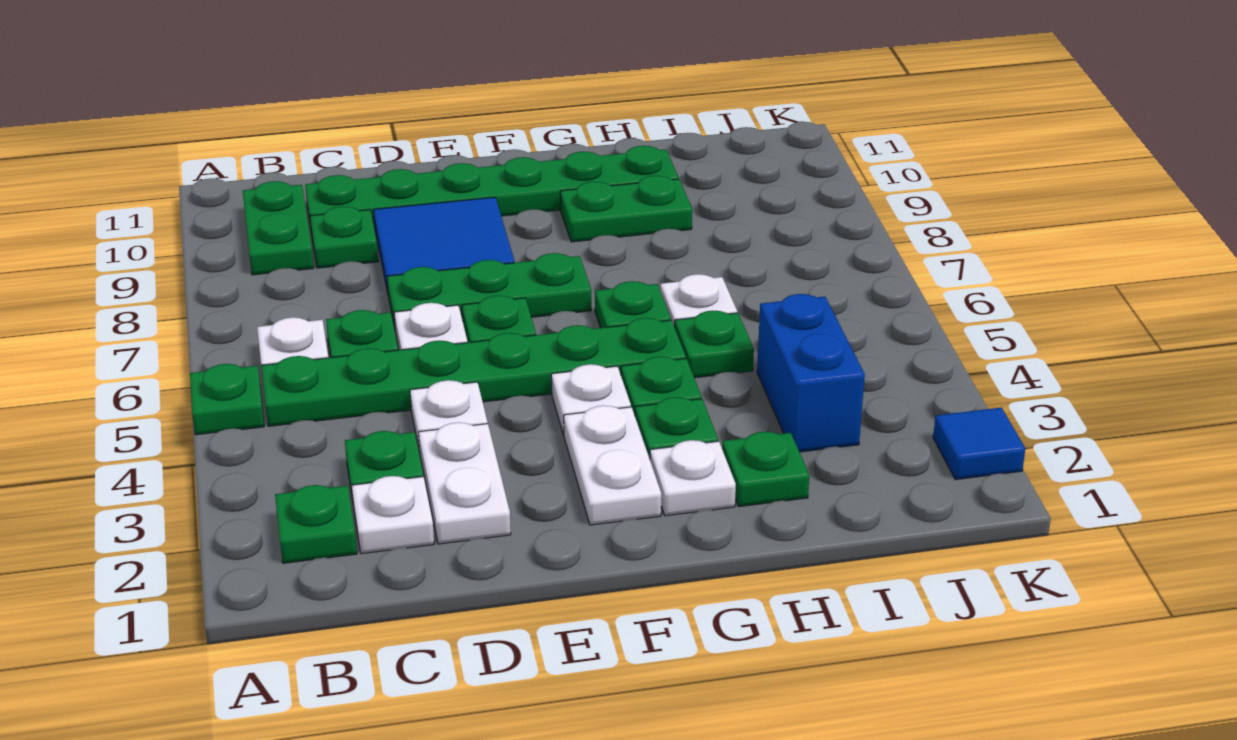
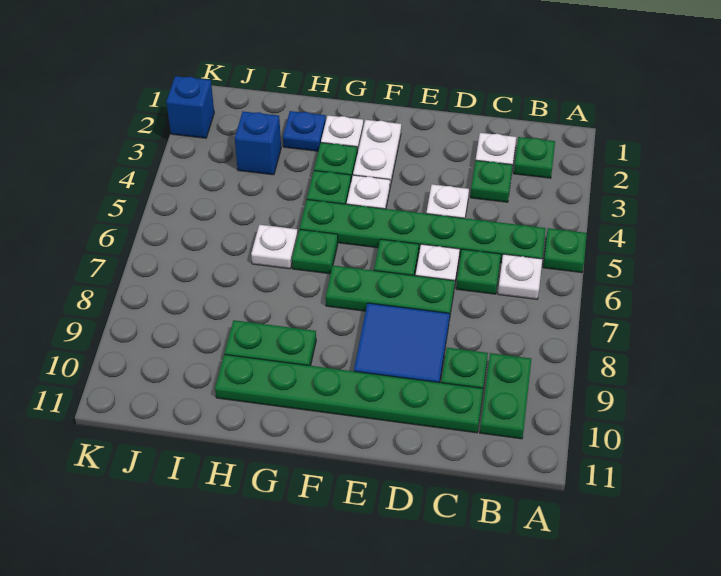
white 1x2 plate [419,422,511,544] -> none
green 1x1 plate [722,432,809,507] -> blue 1x1 plate [283,111,326,151]
green 1x1 plate [675,311,754,378] -> none
blue 1x2 brick [757,294,865,452] -> blue 1x1 brick [235,112,281,175]
blue 1x1 tile [933,408,1025,480] -> blue 1x1 brick [166,76,214,138]

